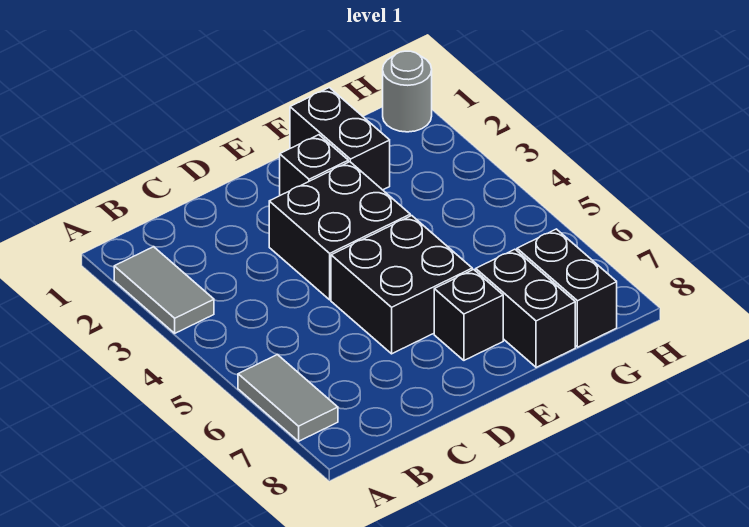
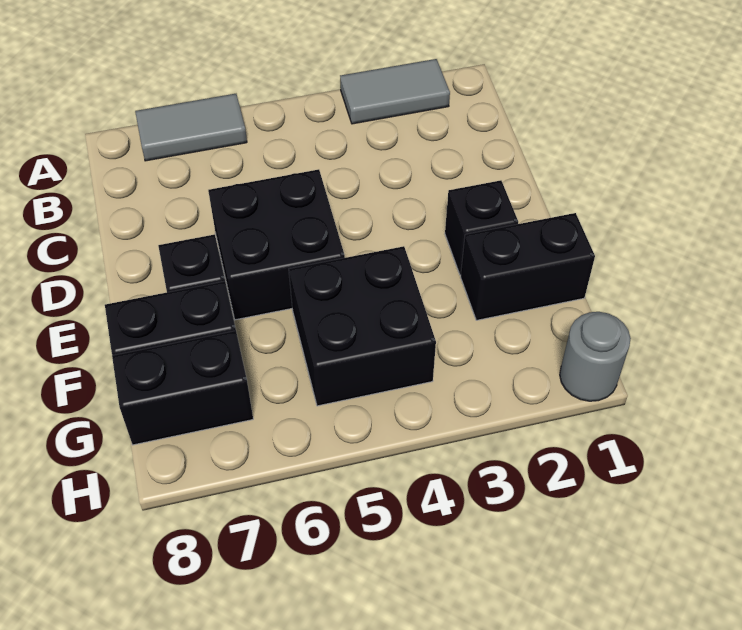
black 2x2 brick [269,162,410,300] -> black 2x2 brick moved to [289,246,436,406]

